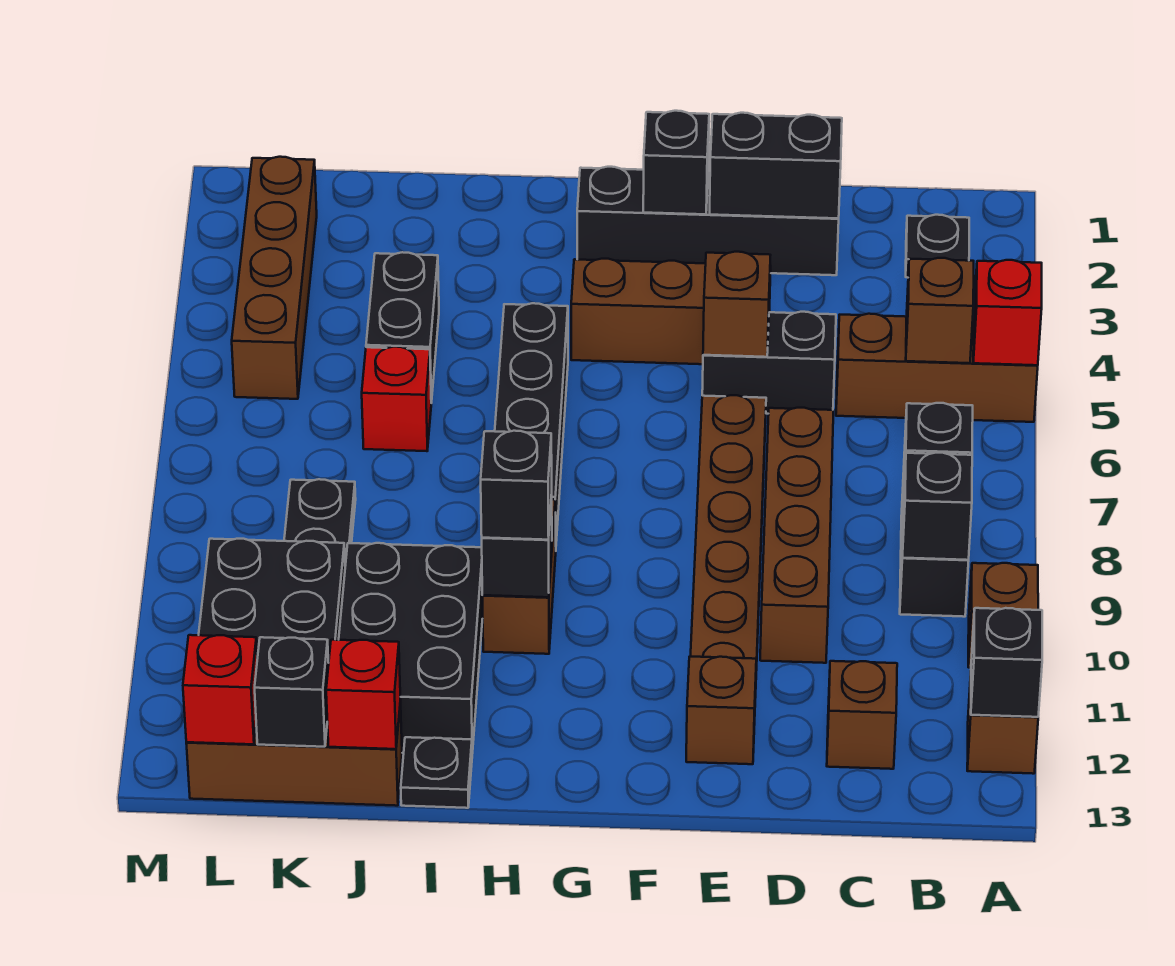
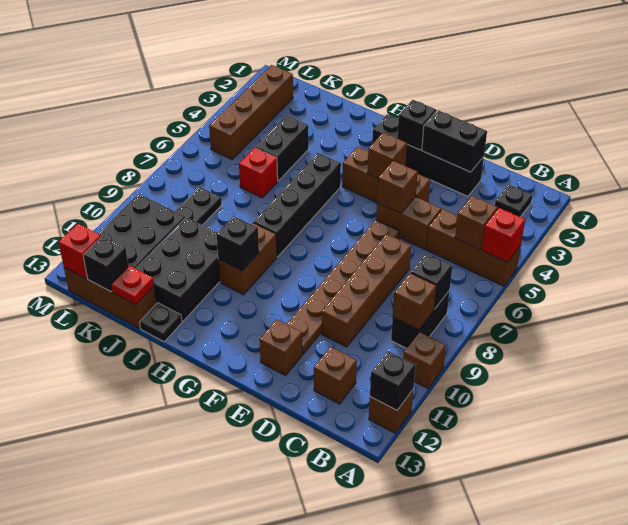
black 1x1 brick [902,453,972,560] -> brown 1x1 brick [393,273,437,330]
black 1x2 brick [702,312,836,414] -> brown 1x2 brick [376,197,441,249]
none -> brown 1x1 brick [367,132,407,178]
black 1x1 brick [481,431,552,540] -> none
red 1x1 brick [326,640,400,749] -> red 1x1 plate [111,266,154,305]

